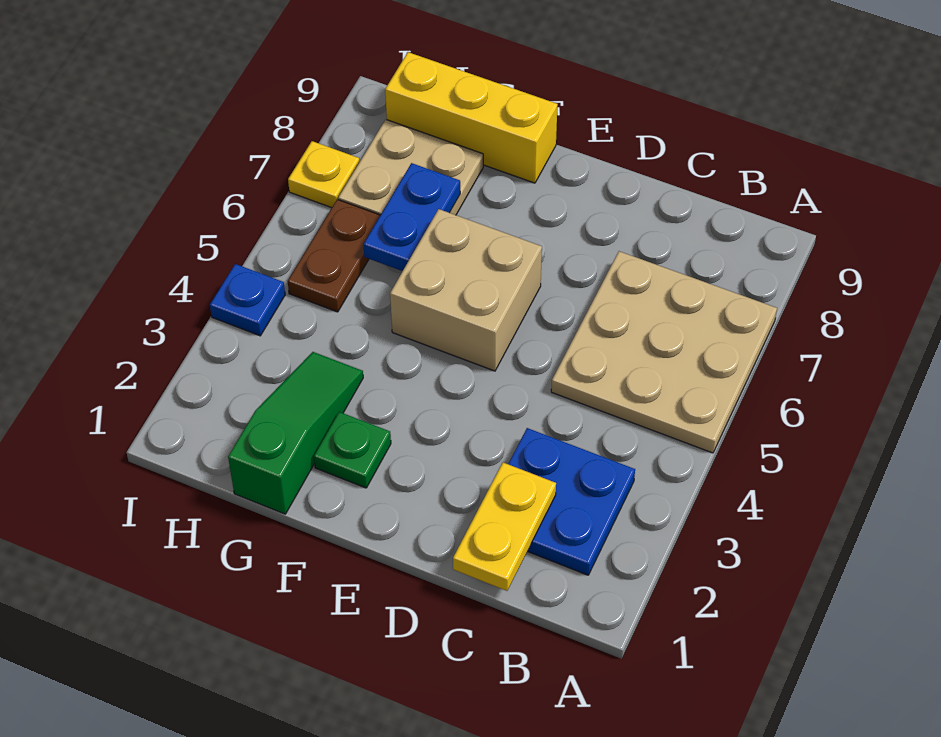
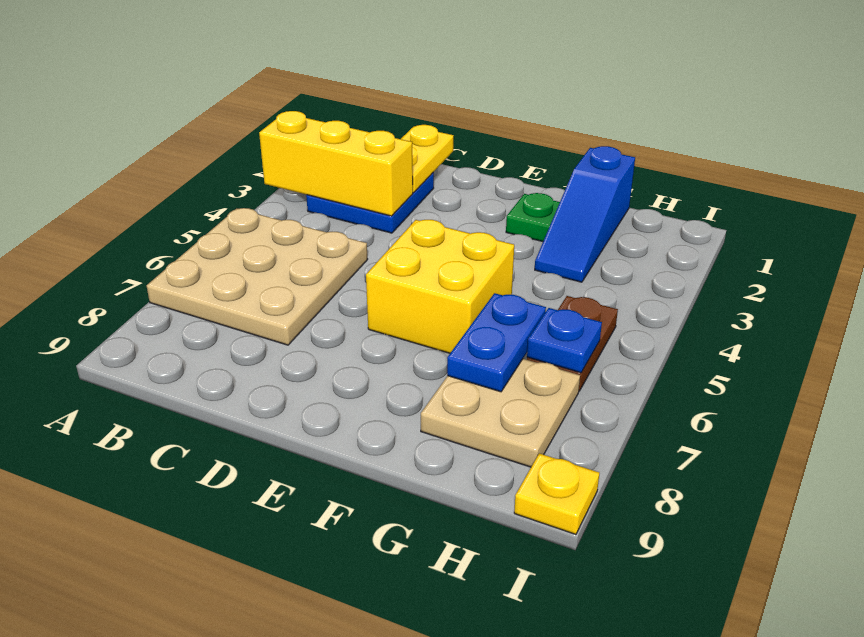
tan 2x2 brick [390,209,542,371] -> yellow 2x2 brick [366,220,514,353]
yellow 1x3 brick [385,52,558,183] -> yellow 1x3 brick moved to [259,111,413,216]
green 1x3 slope [228,352,363,514] -> blue 1x3 slope [535,146,635,282]
blue 1x1 plate [210,264,285,336] -> blue 1x1 plate moved to [527,308,602,373]
yellow 1x1 plate [288,141,359,208] -> yellow 1x1 plate moved to [514,453,599,534]

